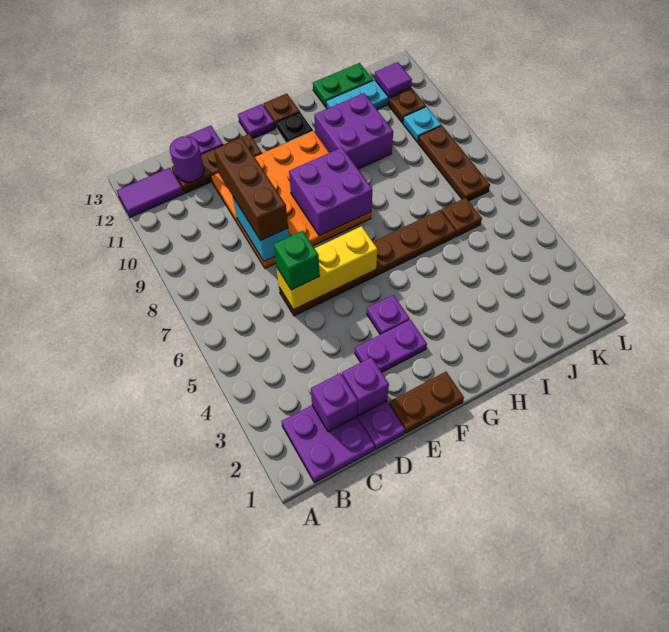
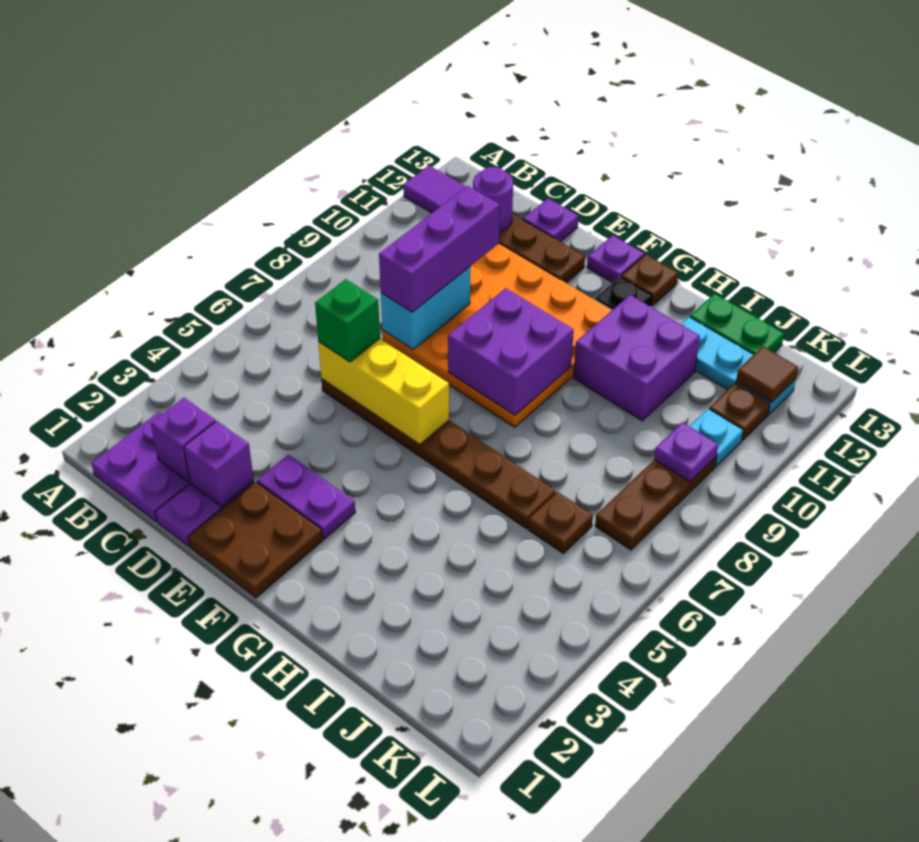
brown 1x3 brick [214,138,288,241] -> purple 1x3 brick [379,186,500,312]
brown 1x2 plate [389,372,464,433] -> brown 2x2 plate [188,482,323,598]
purple 1x1 plate [367,295,410,335] -> purple 1x1 plate moved to [654,422,718,482]
purple 1x1 tile [375,62,412,97] -> brown 1x1 tile [736,346,798,402]

